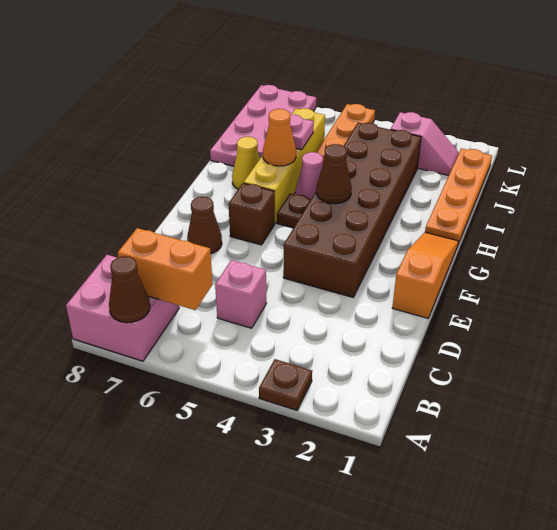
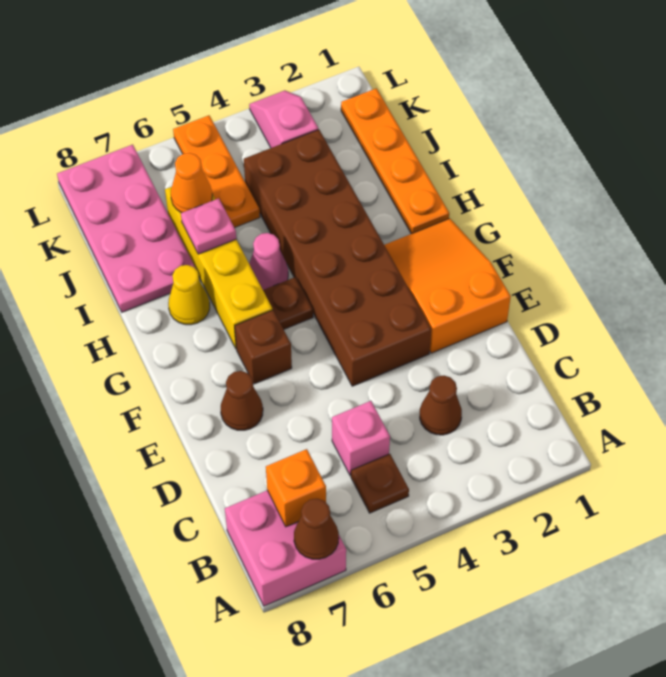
brown 1x1 plate [259,359,312,410] -> brown 1x1 plate moved to [351,454,409,513]
orange 1x2 brick [118,228,213,310] -> orange 1x1 brick [266,449,326,527]
orange 1x3 slope [392,232,458,318] -> orange 2x3 slope [384,218,511,353]
brown 1x1 cone [316,144,352,204] -> brown 1x1 cone moved to [420,376,462,435]
orange 1x1 cone [263,109,296,166] -> orange 1x1 cone moved to [171,153,212,213]
pink 1x2 slope [391,112,459,176] -> pink 1x2 slope turned to [249,90,318,148]

